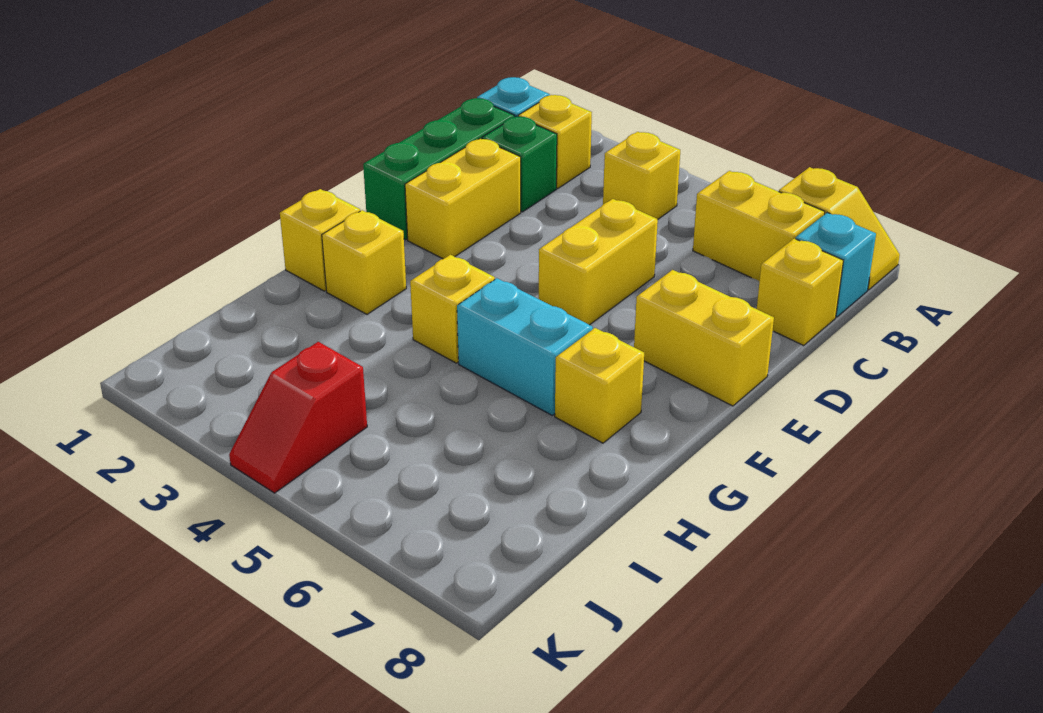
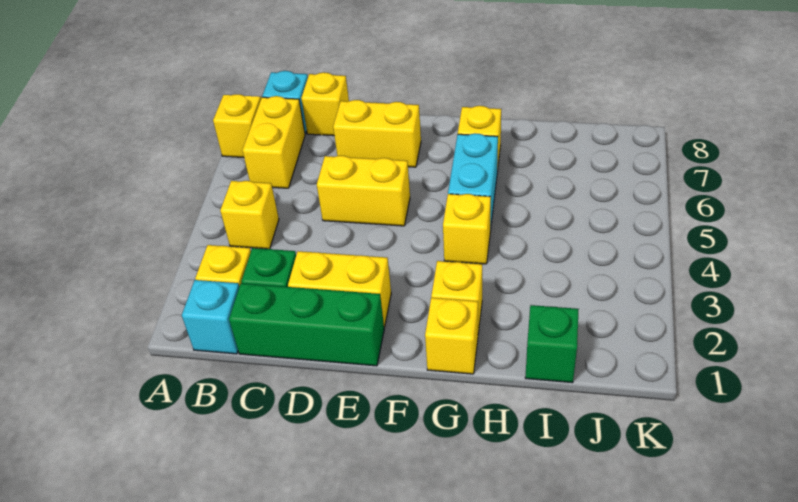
yellow 1x2 brick [634,270,774,406] -> yellow 1x2 brick turned to [333,100,421,167]
none -> green 1x1 brick [525,305,579,383]
red 1x2 slope [229,342,367,493] -> none

